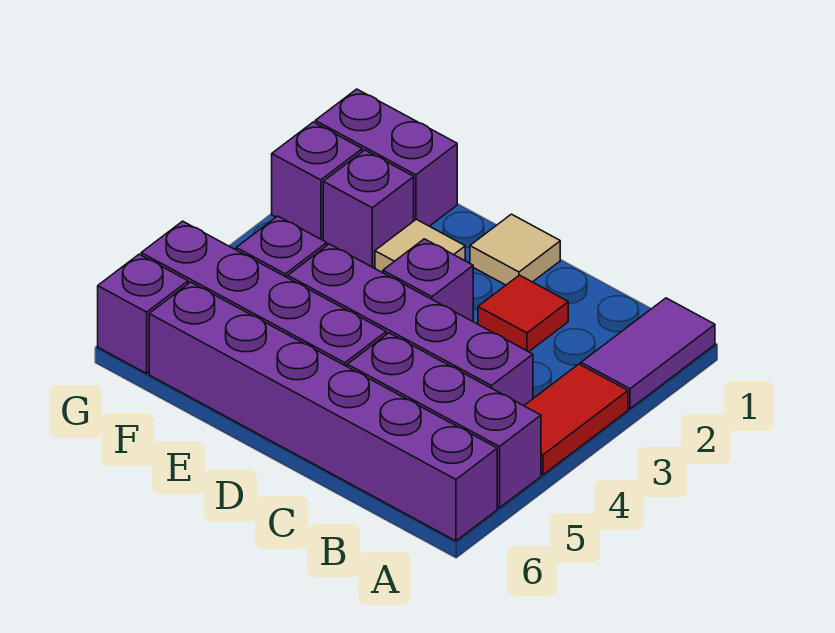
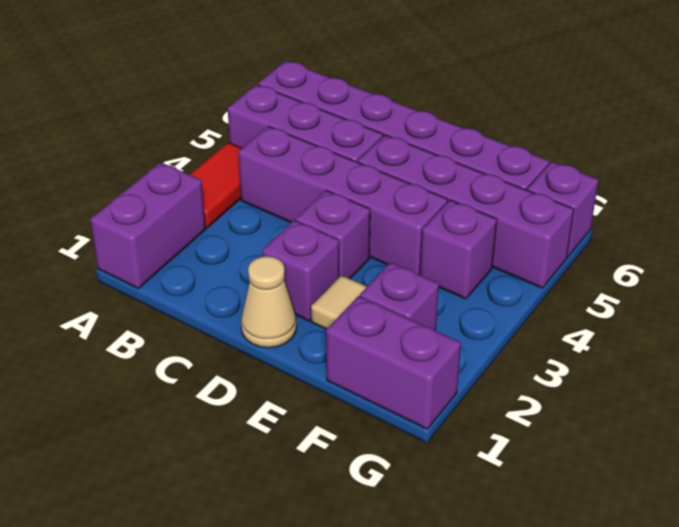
purple 1x2 tile [581,298,715,409] -> purple 1x2 brick [90,162,206,289]
red 1x1 tile [478,275,568,352] -> none
tan 1x1 tile [470,214,560,285] -> tan 1x1 cone [241,256,297,348]
purple 1x1 brick [272,122,362,240] -> purple 1x1 brick moved to [262,220,339,321]

